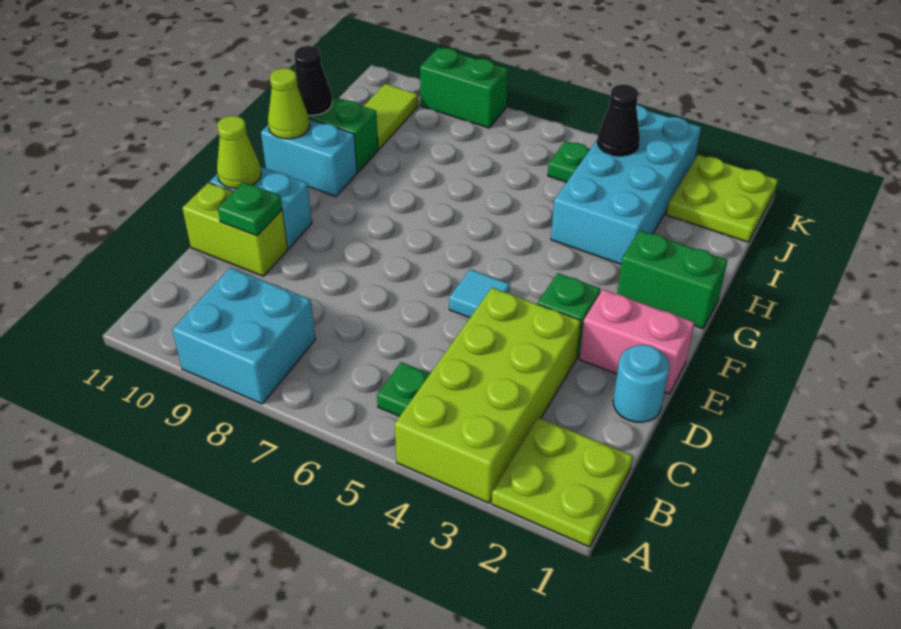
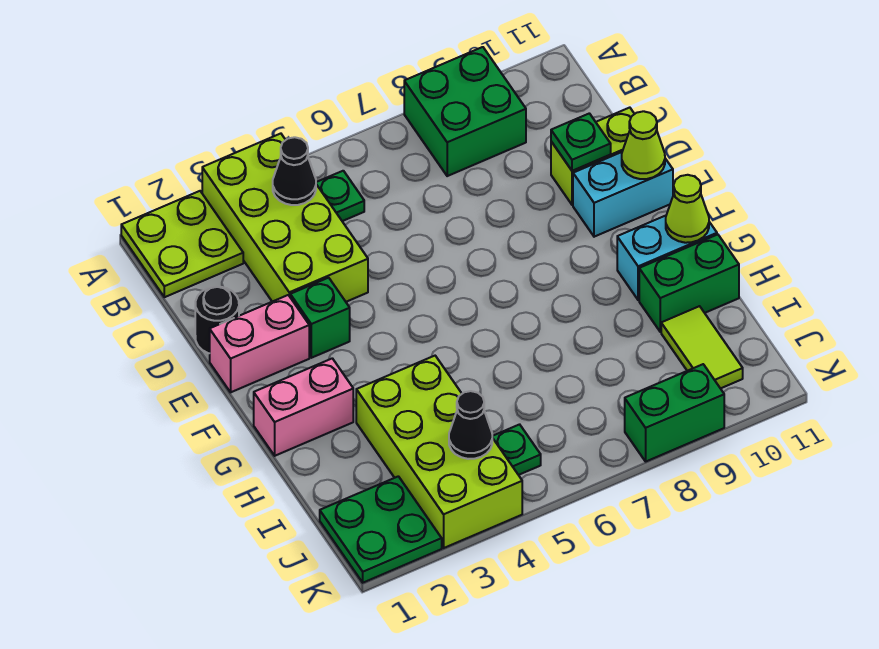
cyan 2x2 brick [172,268,316,404] -> green 2x2 brick [404,47,526,176]
cyan 1x1 round brick [613,345,670,422] -> black 1x1 round brick [195,287,239,353]
cyan 1x1 tile [449,269,510,318] -> none
green 1x2 brick [617,230,728,329] -> pink 1x2 brick [254,358,353,456]
cyan 2x4 brick [551,105,701,264] -> lime 2x4 brick [356,356,522,548]
black 1x1 cone [294,46,332,115] -> black 1x1 cone moved to [273,137,316,205]
lime 2x2 plate [667,155,778,242] -> green 2x2 plate [320,476,442,583]

